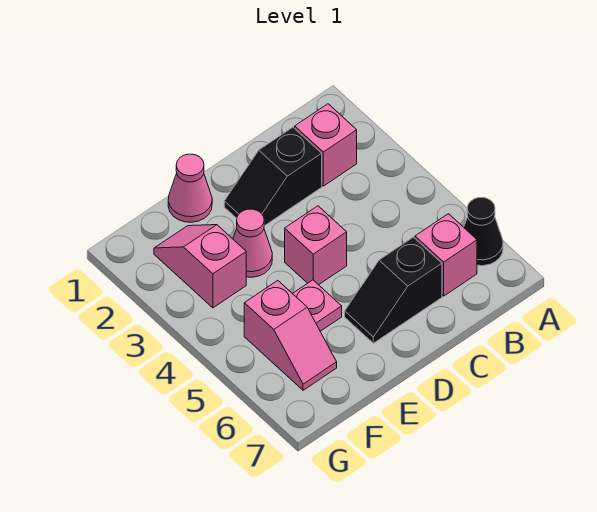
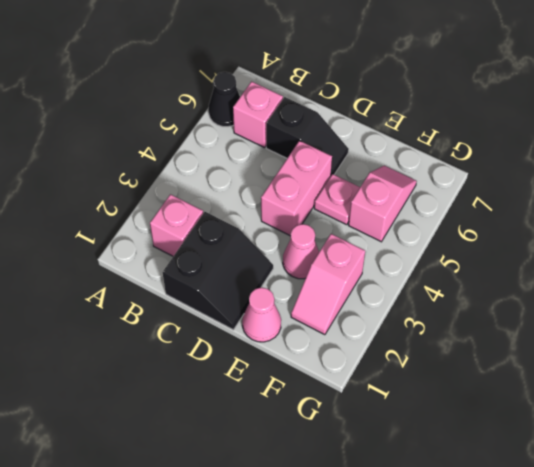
black 1x2 slope [224,127,322,226] -> black 2x2 slope [162,212,273,330]
pink 1x1 brick [285,206,347,285] -> pink 1x2 brick [261,141,332,236]

